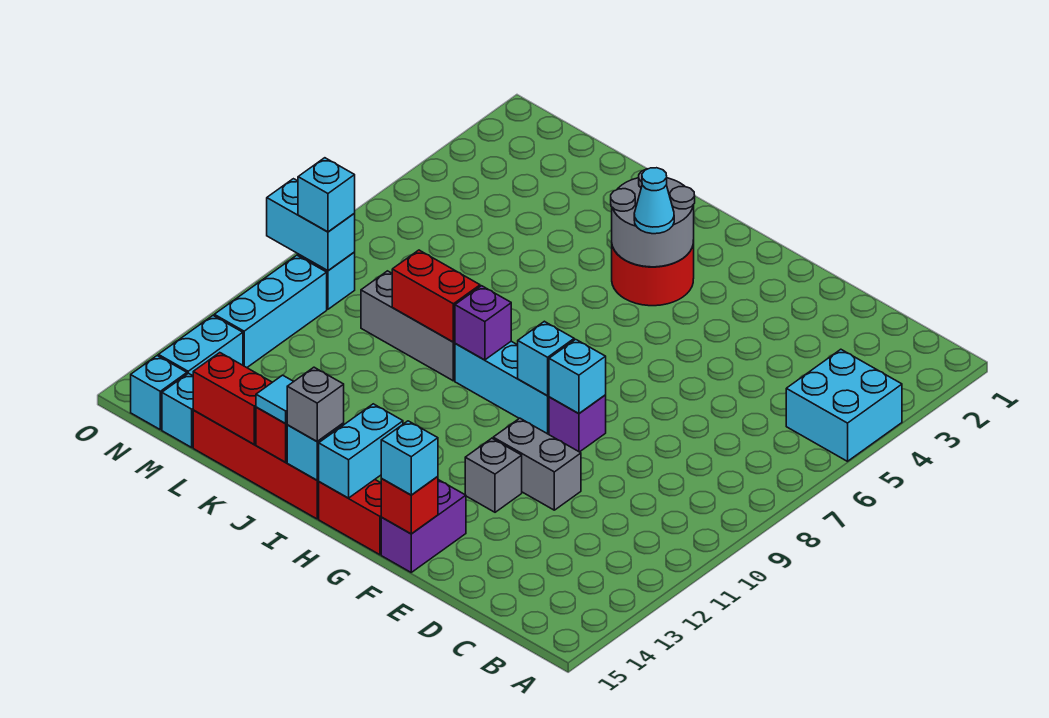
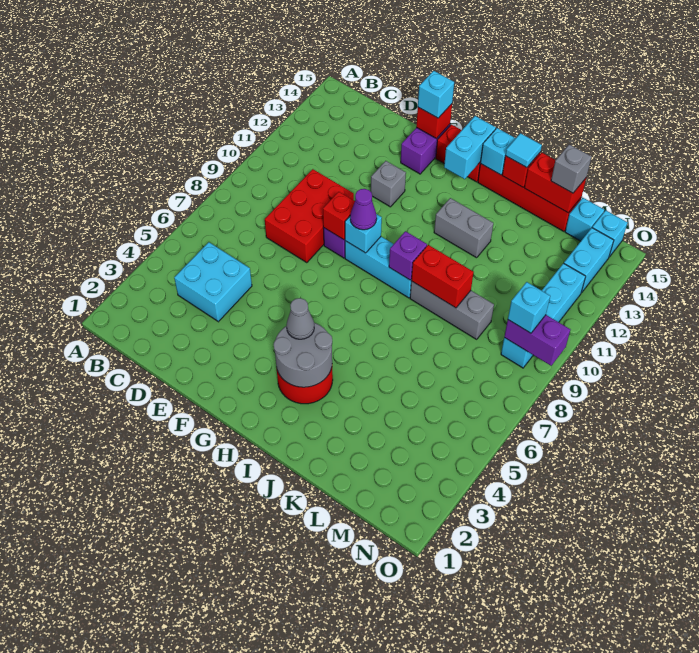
cyan 2x2 brick [786,349,902,461] -> cyan 2x2 brick moved to [174,242,252,322]
none -> red 2x3 brick [265,169,354,263]
grey 1x2 brick [493,418,581,510] -> grey 1x2 brick moved to [434,198,493,258]
cyan 1x1 brick [549,339,606,414] -> red 1x1 brick [323,192,355,240]
none -> purple 1x1 cone [350,189,377,230]
cyan 1x1 cone [634,168,674,234] -> grey 1x1 cone [286,298,314,339]
grey 1x1 brick [287,367,344,441] -> grey 1x1 brick moved to [551,144,592,193]
cyan 1x2 brick [267,179,355,271] -> purple 1x2 brick [504,315,571,366]

